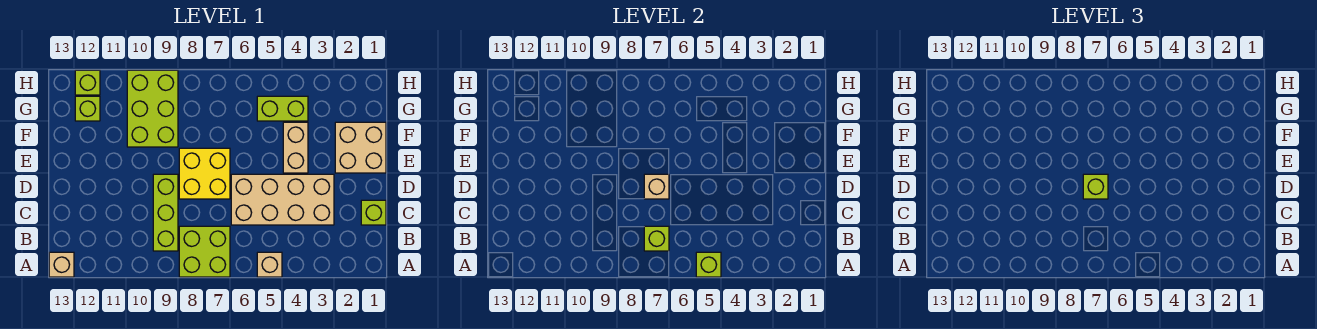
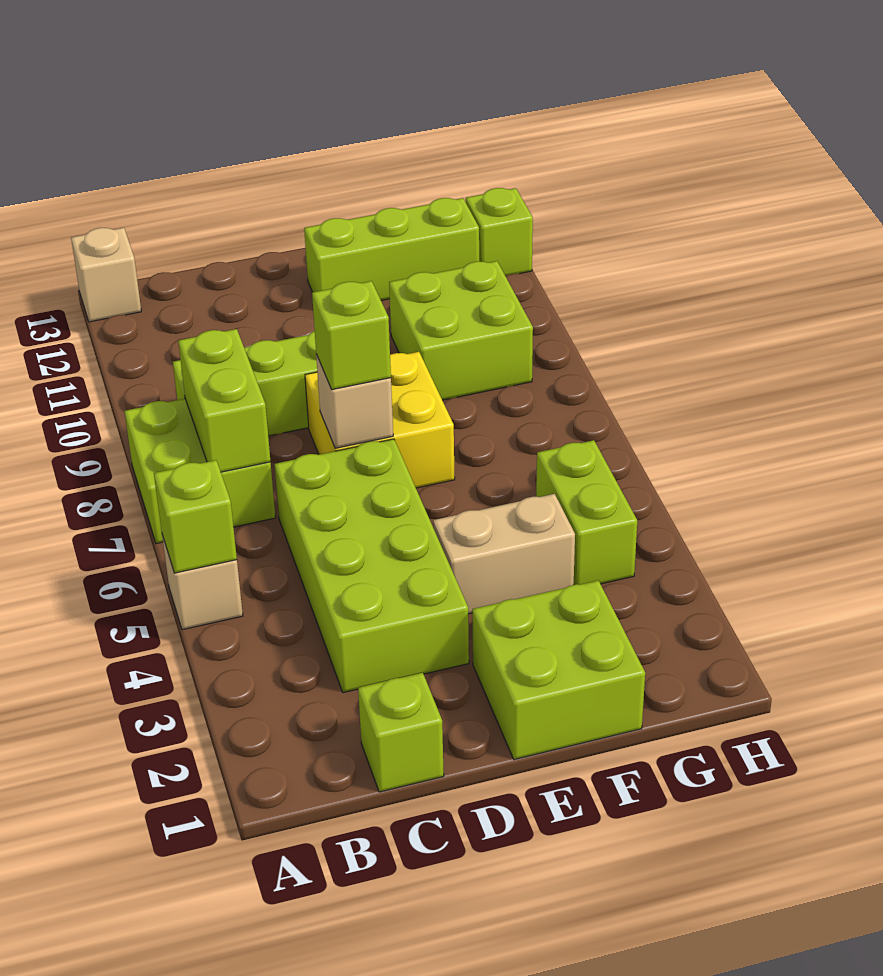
lime 1x1 brick [644,226,669,251] -> lime 1x2 brick [178,329,271,472]
tan 2x4 brick [231,174,334,225] -> lime 2x4 brick [274,439,469,693]
tan 2x2 brick [335,122,386,173] -> lime 2x2 brick [472,580,645,760]
lime 2x3 brick [127,70,178,147] -> lime 2x2 brick [389,261,533,400]
lime 1x1 brick [75,96,100,121] -> lime 1x3 brick [304,198,479,300]

